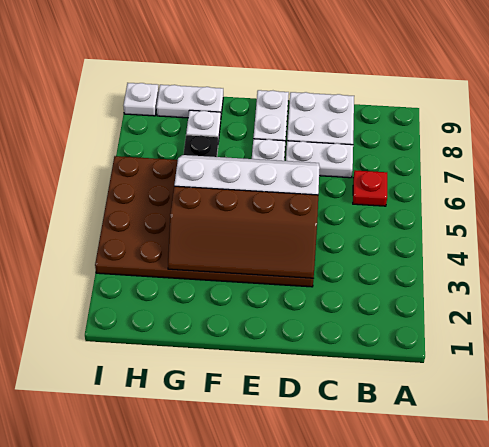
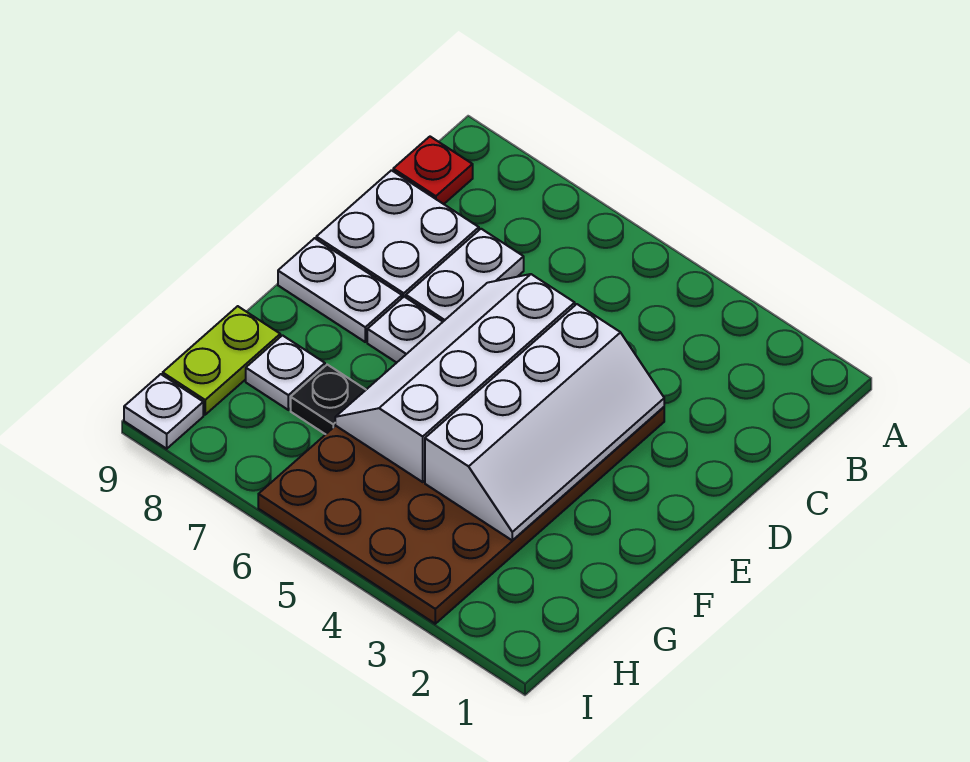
red 1x1 plate [353,170,387,206] -> red 1x1 plate moved to [393,137,473,204]
brown 2x4 slope [168,186,318,278] -> white 2x4 slope [425,304,664,541]
white 1x2 plate [156,85,223,118] -> lime 1x2 plate [163,306,280,415]

